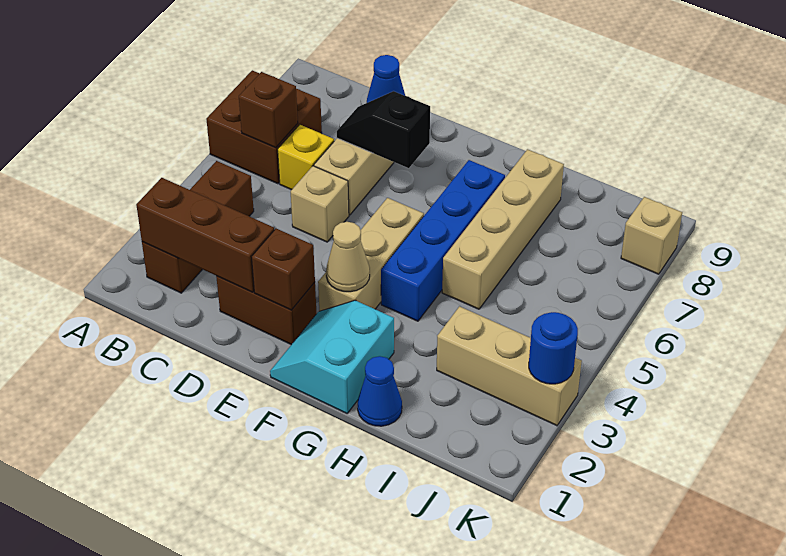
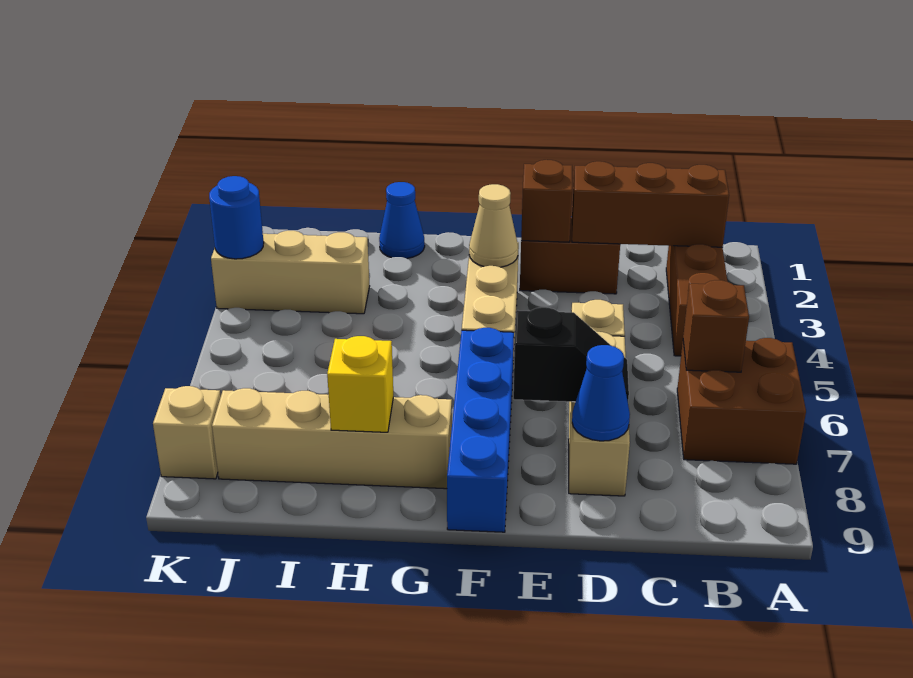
yellow 1x1 brick [278,125,334,190] -> yellow 1x1 brick moved to [327,336,393,432]
cyan 2x2 slope [270,300,394,413] -> none
blue 1x4 brick [381,160,505,321] -> blue 1x4 brick moved to [447,328,514,532]
tan 1x4 brick [442,149,564,309] -> tan 1x4 brick turned to [212,388,452,489]

